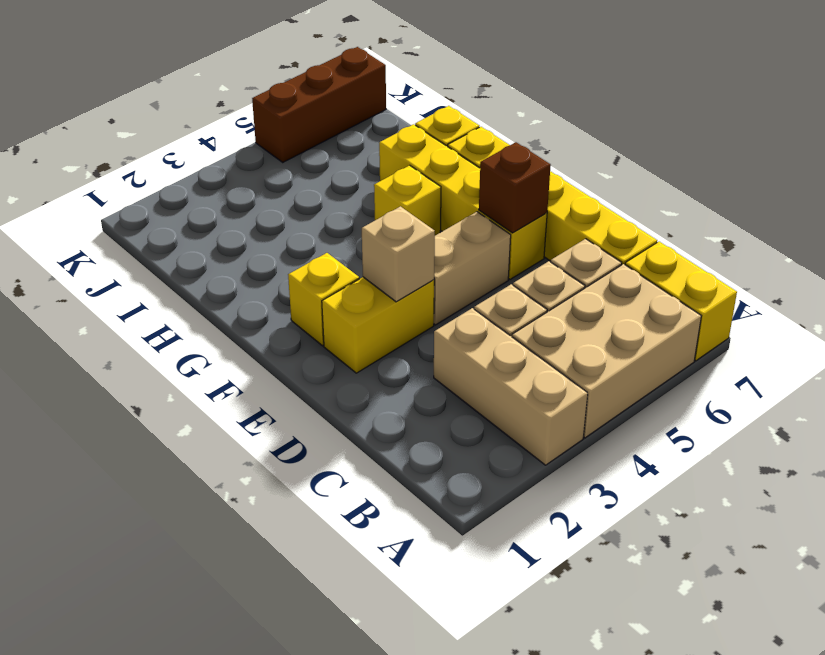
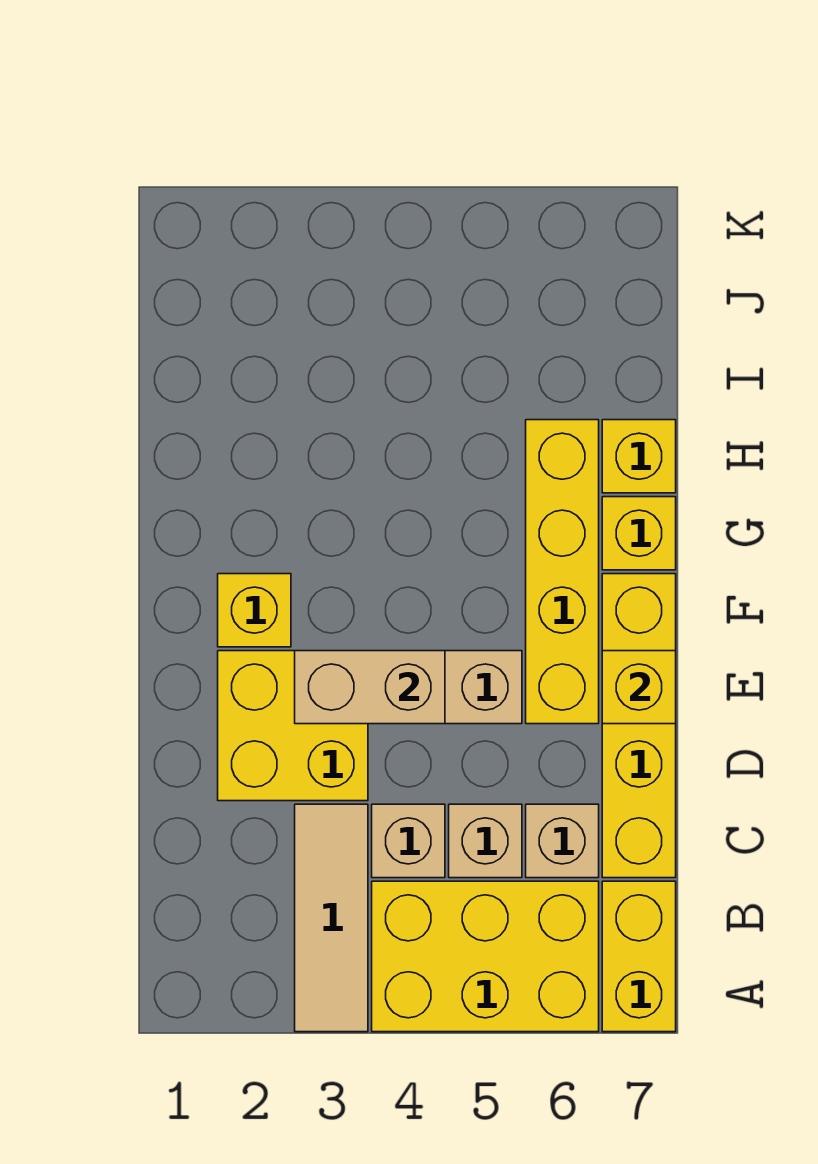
tan 1x3 brick [434,308,588,465] -> tan 1x3 tile [295,804,368,1032]
tan 2x3 brick [512,264,701,438] -> yellow 2x3 brick [372,881,599,1032]
yellow 1x2 brick [322,277,434,373] -> yellow 2x2 brick [218,651,368,801]
tan 1x1 brick [362,206,435,302] -> tan 1x2 brick [295,651,445,724]
brown 1x1 brick [479,142,551,233] -> none
yellow 1x1 brick [374,165,441,235] -> yellow 1x1 brick moved to [602,651,676,724]
brown 1x3 brick [252,47,386,162] -> none

